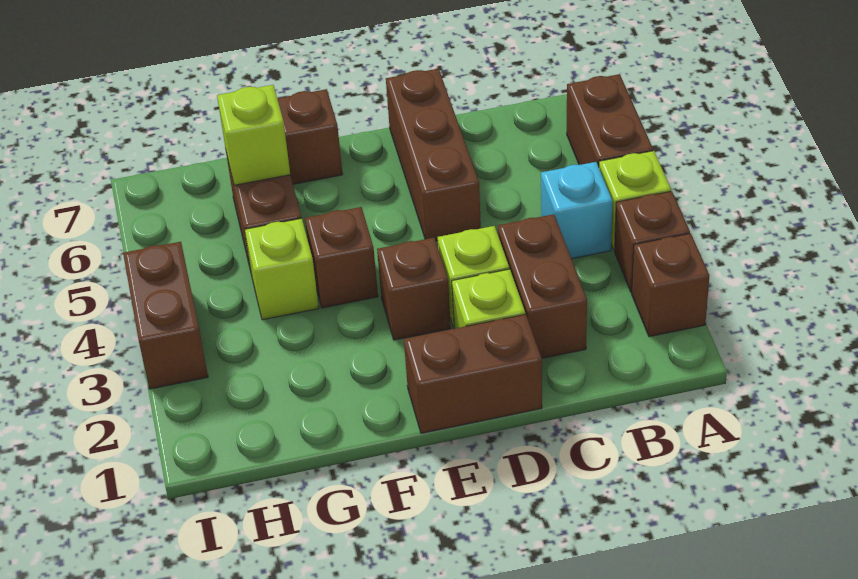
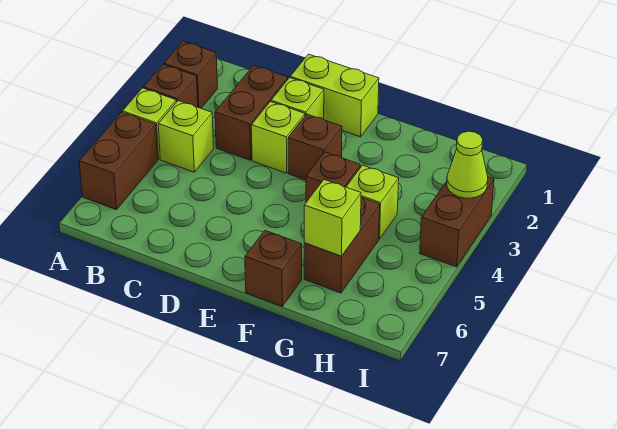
cyan 1x1 brick [541,162,612,259] -> lime 1x1 brick [158,101,214,172]
brown 1x2 brick [404,314,542,433] -> lime 1x2 brick [290,54,379,137]
brown 1x3 brick [386,69,481,241] -> none
none -> lime 1x1 cone [447,131,488,198]

